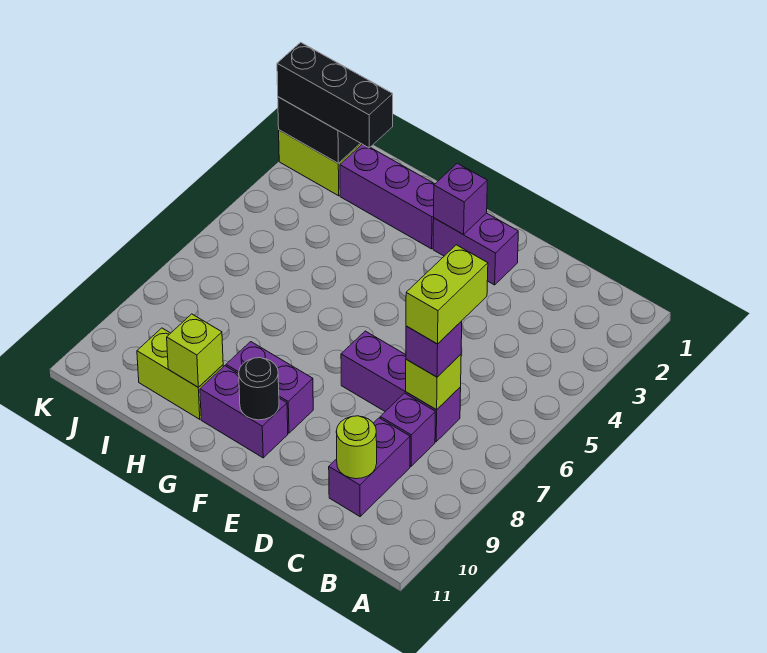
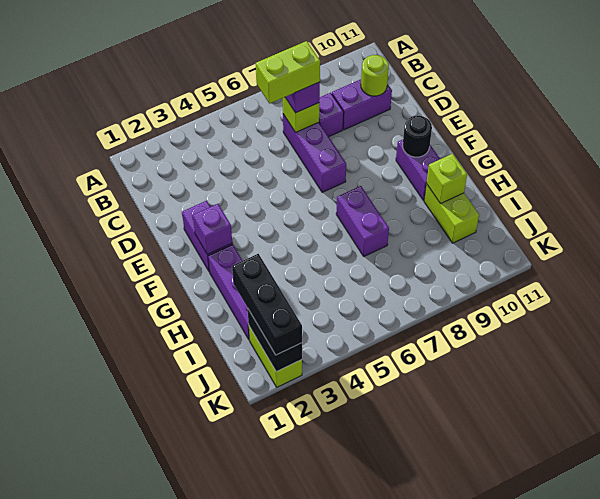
purple 1x2 brick [226,342,313,433] -> purple 1x2 brick moved to [336,186,389,256]

